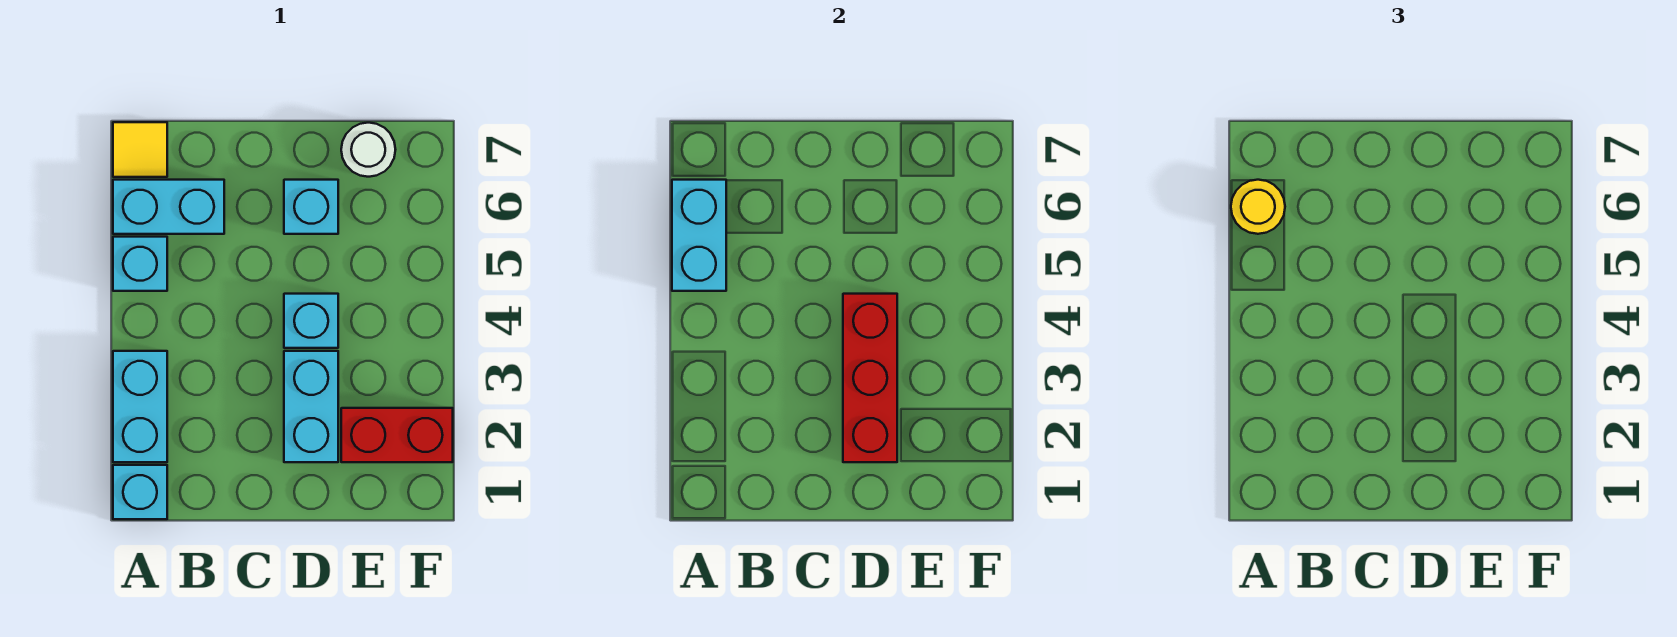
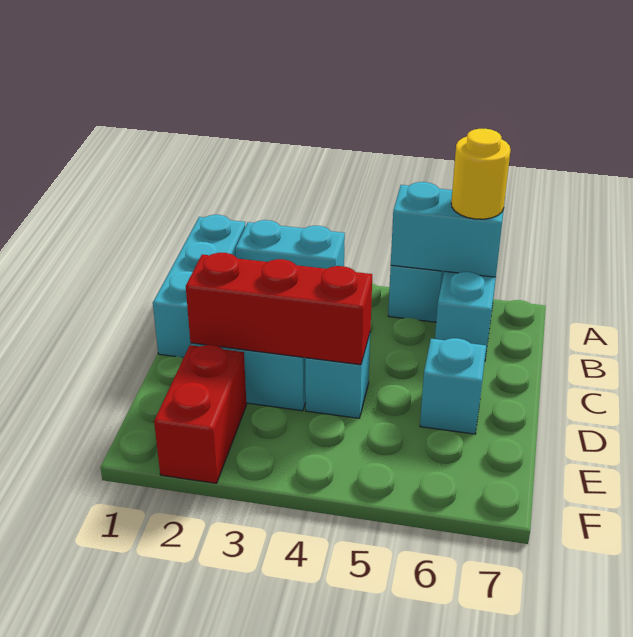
cyan 1x1 brick [113,465,167,519] -> cyan 1x3 brick [153,215,245,358]
yellow 1x1 tile [113,122,167,177] -> none
white 1x1 round brick [341,123,396,177] -> none

